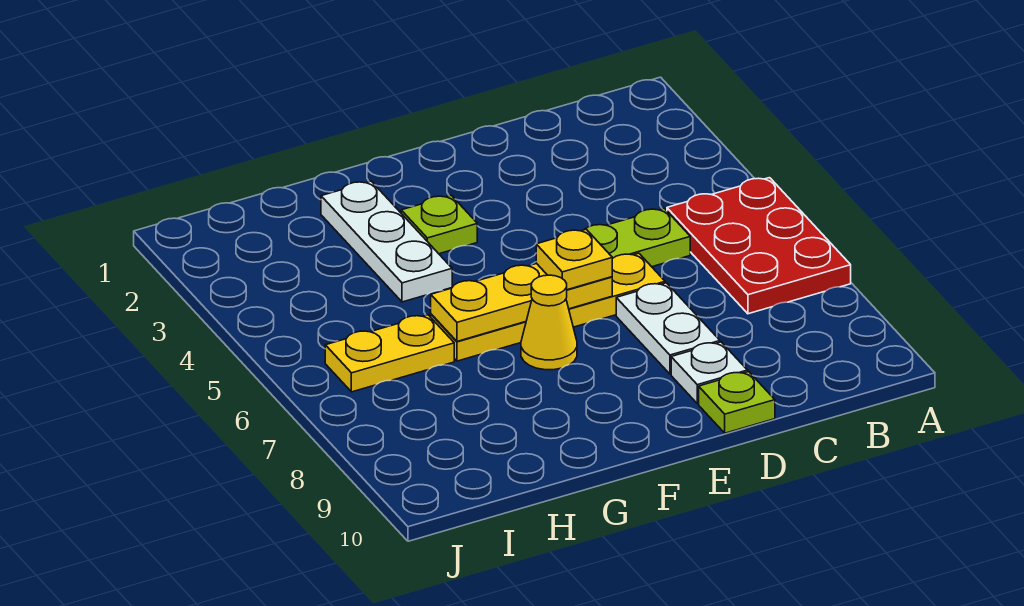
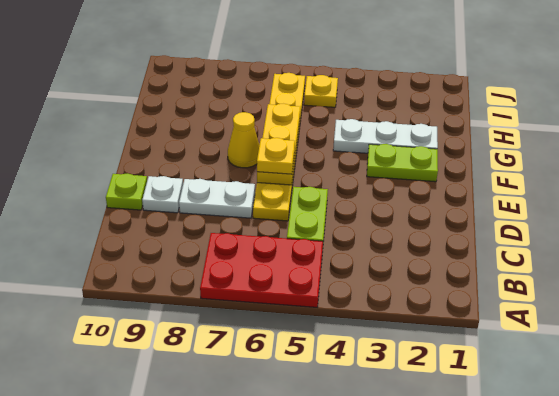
lime 1x1 plate [401,195,477,254] -> lime 1x2 plate [367,144,438,182]
none -> yellow 1x1 plate [304,75,338,107]

